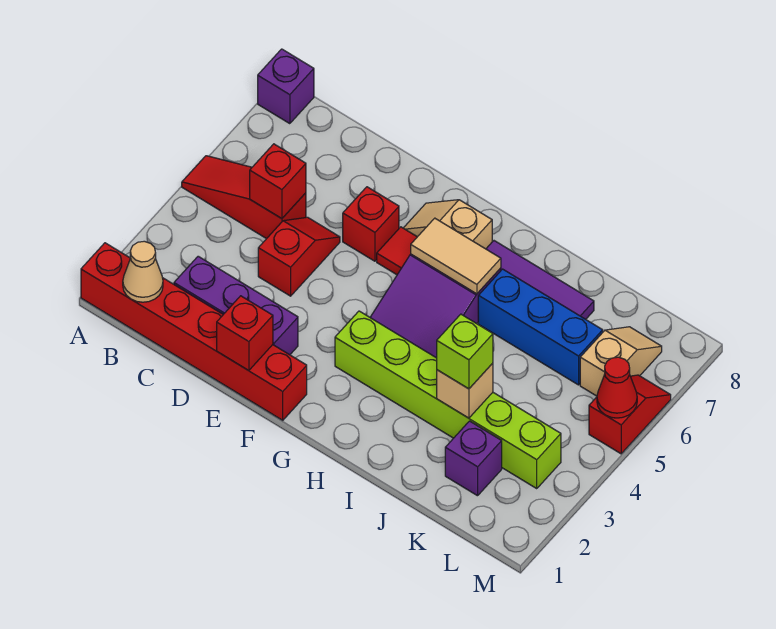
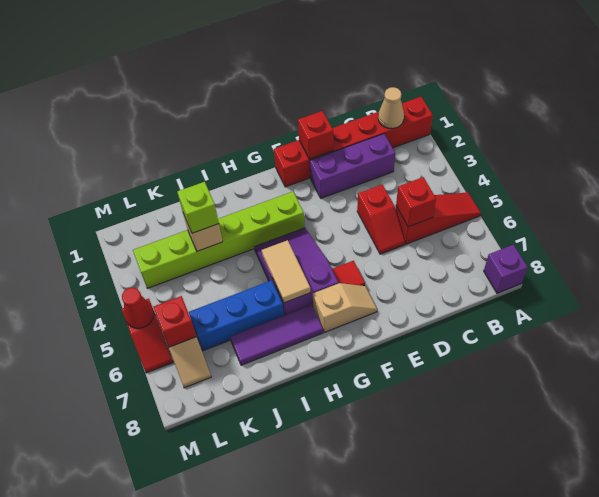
red 1x1 brick [343,187,399,261] -> red 1x1 brick moved to [153,296,196,347]
tan 1x2 tile [411,218,501,294] -> tan 1x2 tile turned to [262,240,311,303]
purple 1x1 brick [445,421,502,496] -> none

